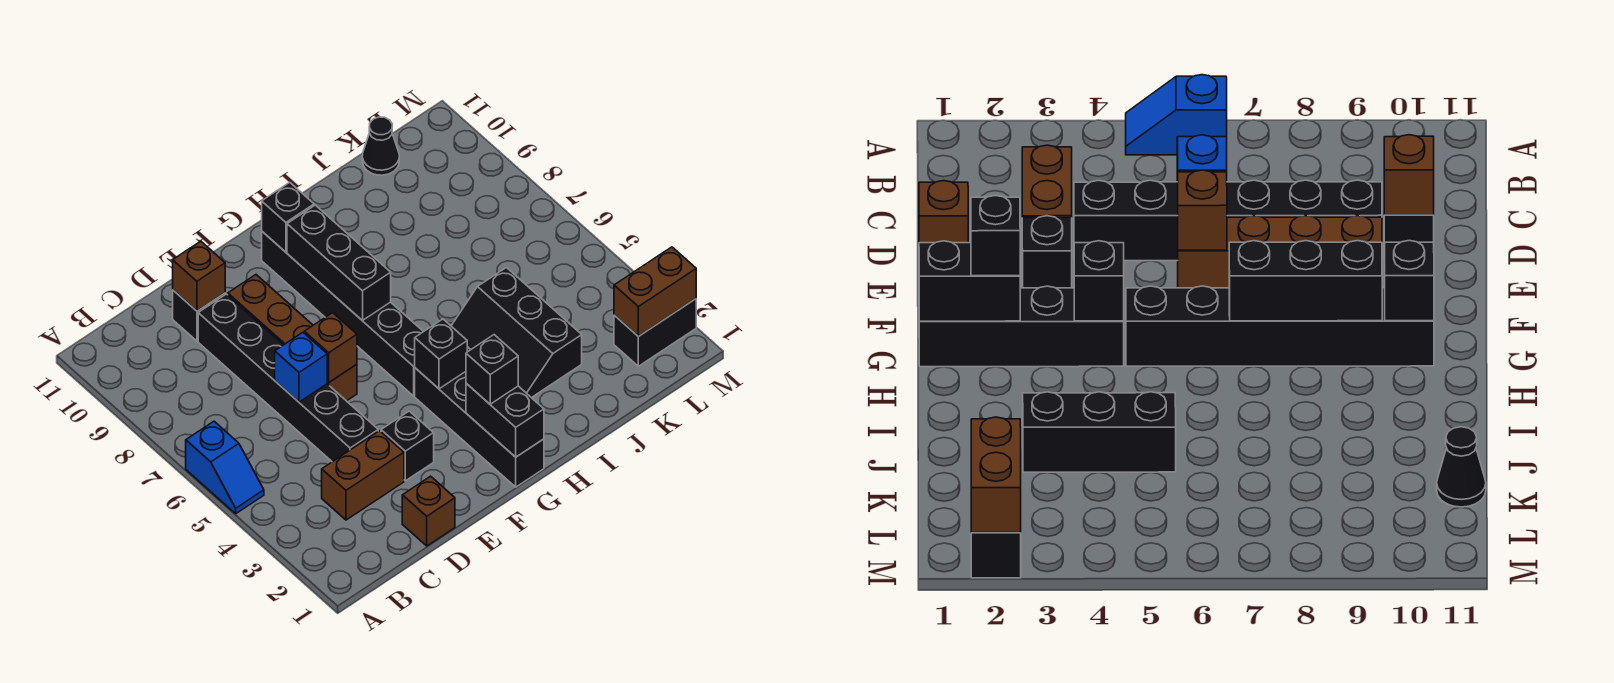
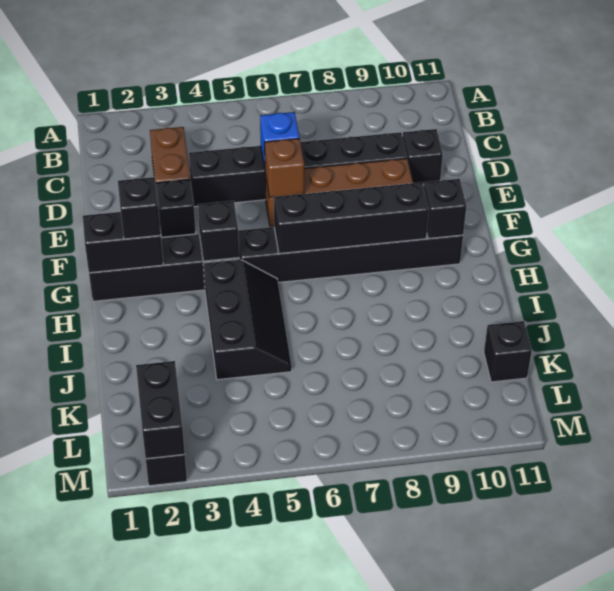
blue 1x2 slope [186,421,264,514] -> none
brown 1x1 brick [402,476,455,546] -> none
brown 1x1 brick [173,241,225,311] -> none
black 1x3 brick [287,205,391,320] -> black 1x4 brick [274,182,429,254]
black 2x3 slope [451,268,582,398] -> black 2x3 slope turned to [203,259,292,380]
black 1x1 cone [362,117,399,175] -> black 1x1 brick [484,321,532,382]
brown 1x2 brick [614,247,696,336] -> black 1x2 brick [136,361,185,459]

